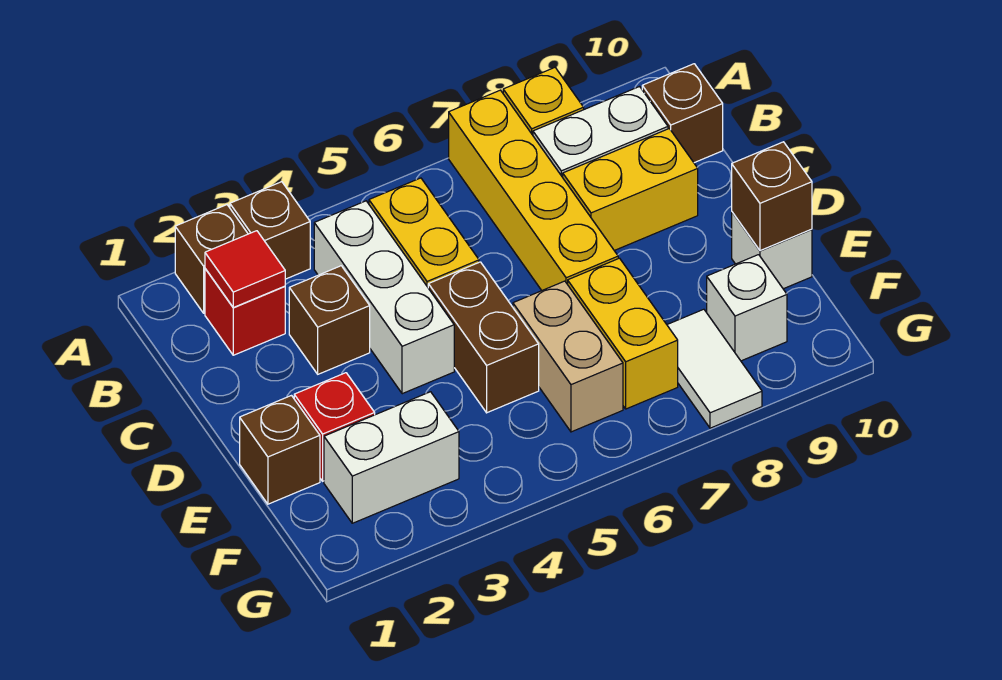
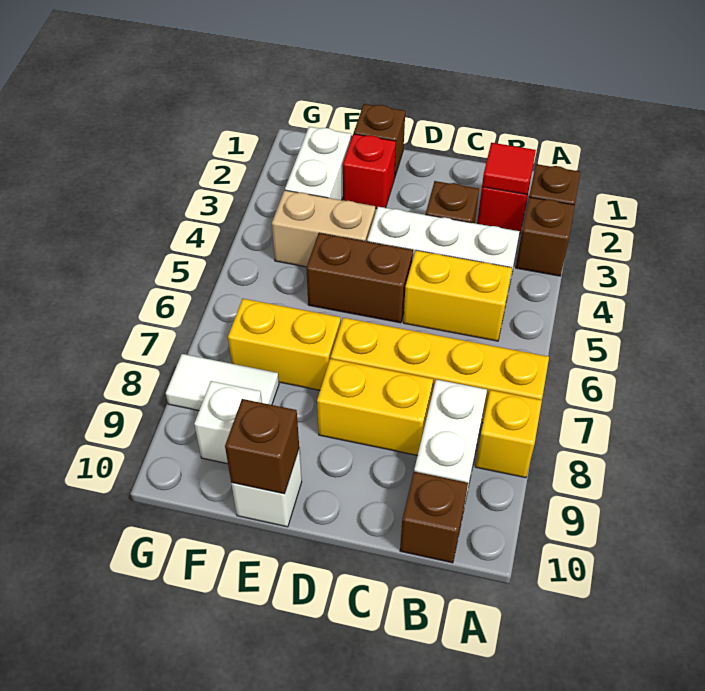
yellow 1x2 brick [563,129,698,251] -> yellow 1x2 brick turned to [317,359,433,456]
tan 1x2 brick [513,281,623,432] -> tan 1x2 brick moved to [272,190,375,267]

